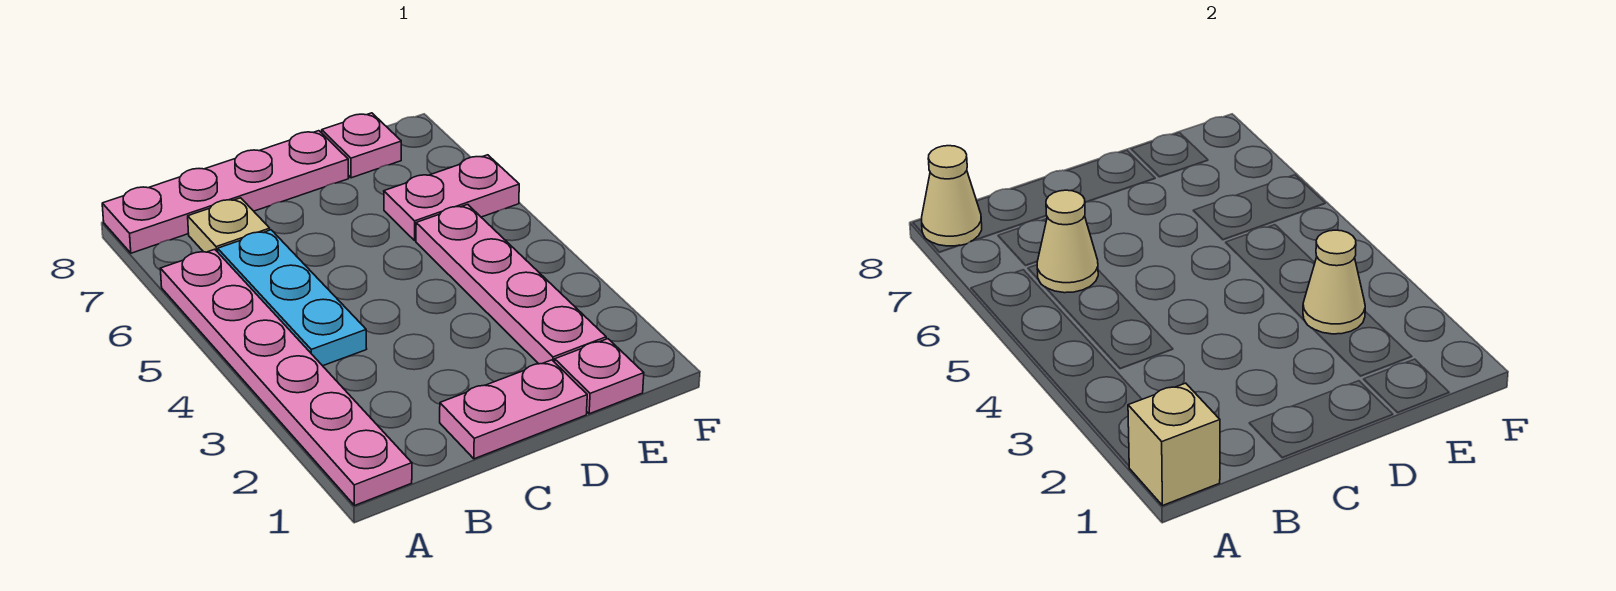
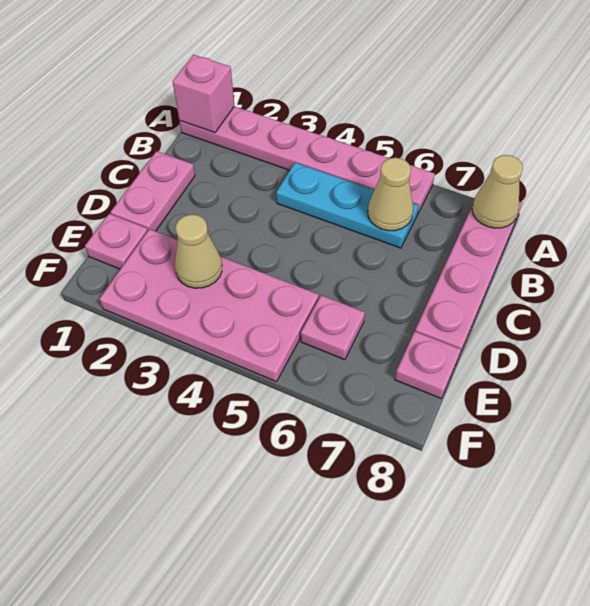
tan 1x1 brick [1128,383,1220,506] -> pink 1x1 brick [173,55,234,132]
tan 1x1 plate [188,198,270,252] -> none
pink 1x4 plate [416,204,606,364] -> pink 2x4 plate [99,229,319,382]
pink 1x2 plate [384,155,519,241] -> pink 1x1 plate [301,295,365,360]

